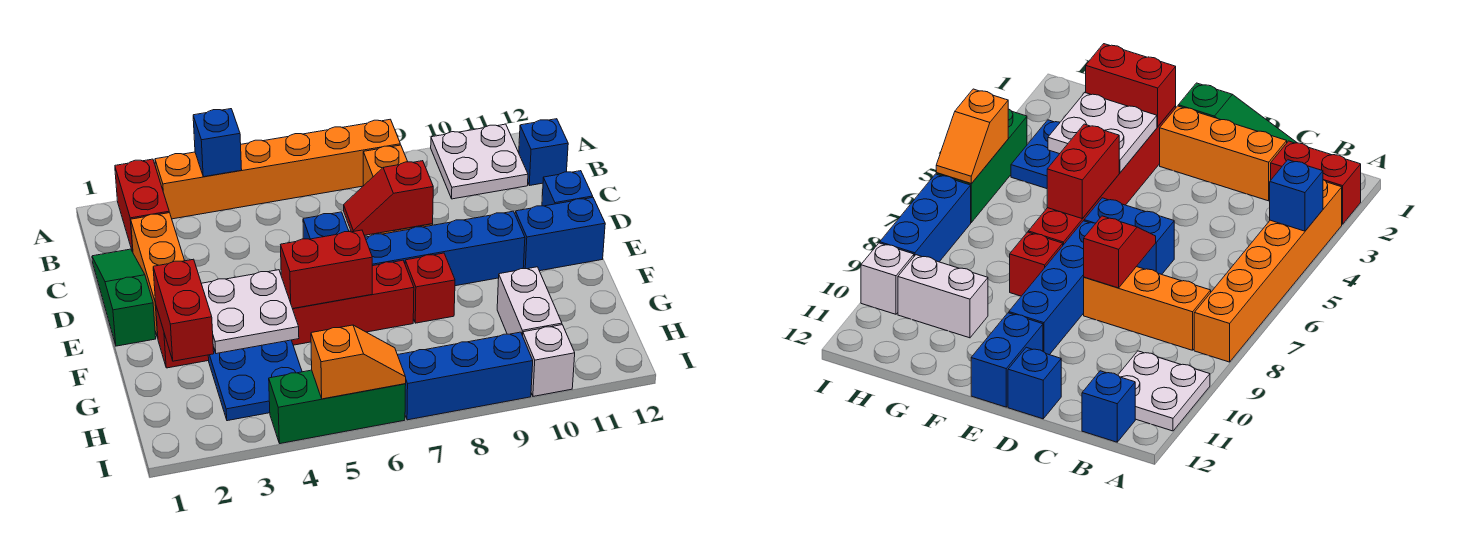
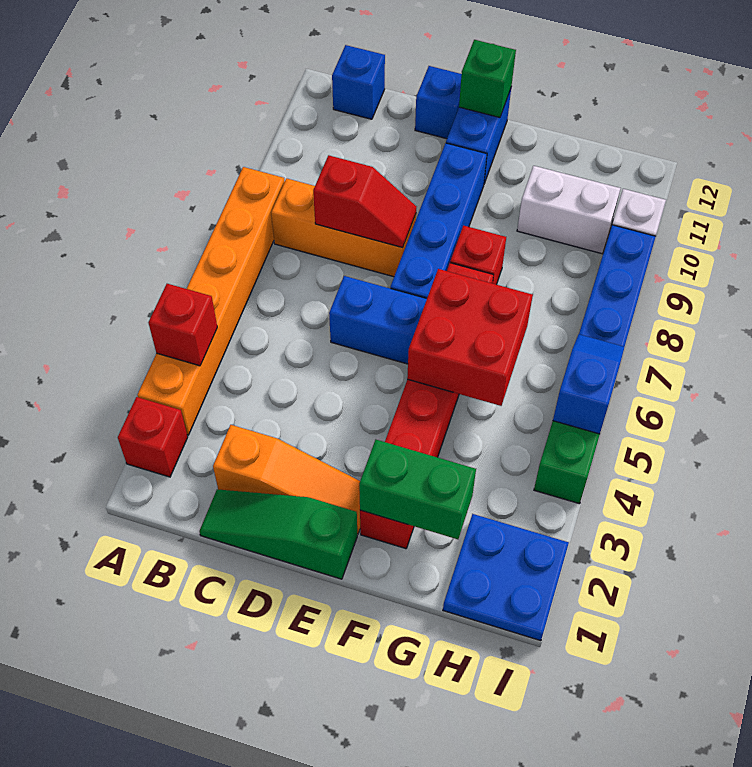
red 1x2 brick [115,159,169,252] -> red 1x1 brick [118,397,188,477]
blue 1x1 brick [193,109,242,177] -> red 1x1 brick [148,284,217,366]
white 2x2 plate [431,124,528,199] -> none
orange 1x3 brick [131,213,185,338] -> orange 1x3 slope [213,425,360,534]
red 1x2 slope [344,161,433,235] -> red 1x2 slope turned to [313,155,417,248]
none -> green 1x1 brick [459,40,516,117]
red 1x2 brick [153,259,214,361] -> green 1x2 brick [359,440,476,539]
white 2x2 plate [201,270,299,354] -> none
red 1x2 brick [281,230,372,309] -> red 2x2 brick [407,269,533,406]
blue 2x2 plate [208,340,302,421] -> blue 2x2 plate moved to [443,514,569,641]
orange 1x2 slope [311,325,406,399] -> blue 1x2 slope [553,334,624,434]

